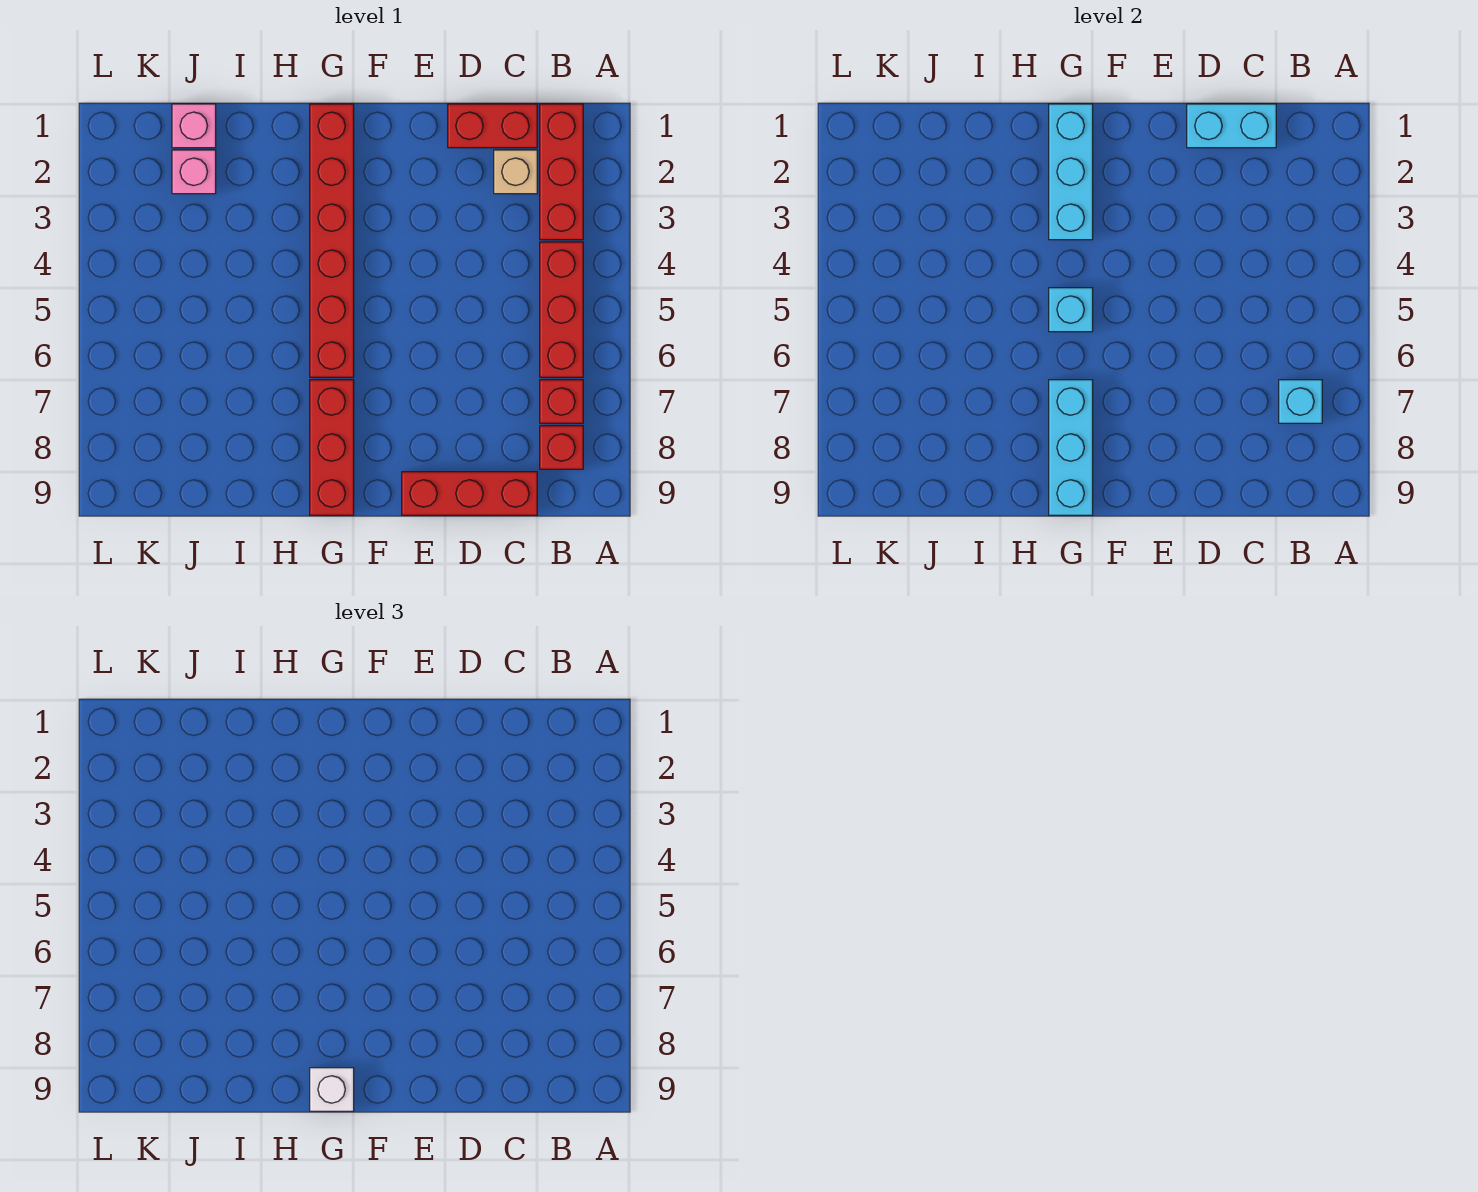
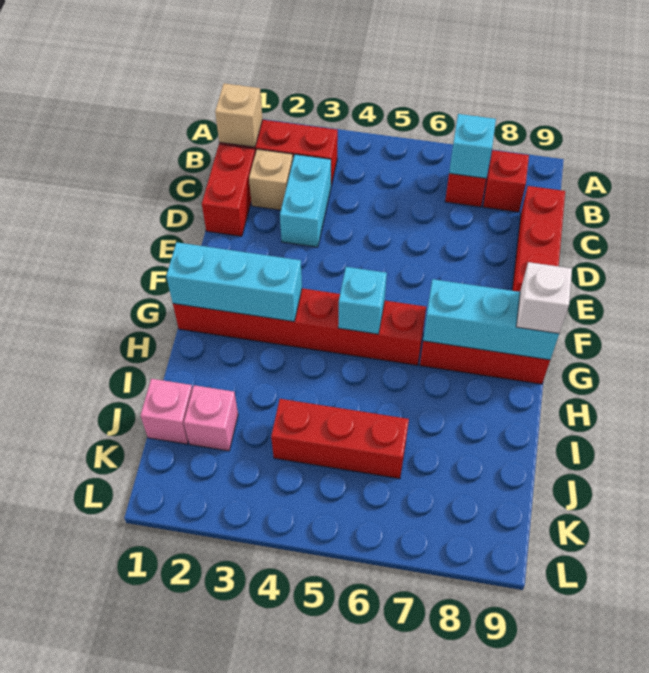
none -> tan 1x1 brick [215,83,263,147]
red 1x3 brick [540,242,583,377] -> red 1x3 brick moved to [271,399,409,479]
cyan 1x2 brick [1187,104,1276,148] -> cyan 1x2 brick moved to [280,154,331,247]

